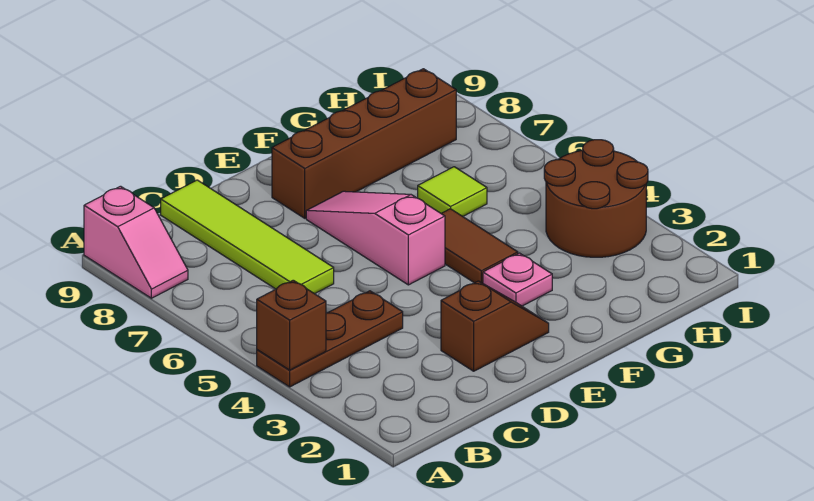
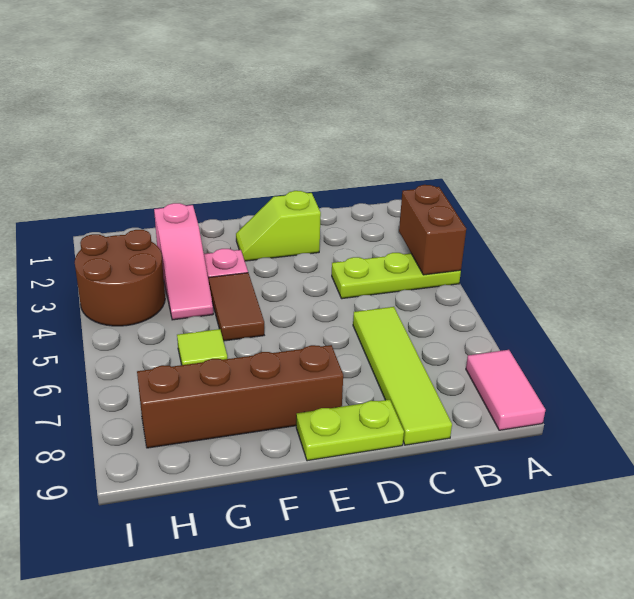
brown 1x3 plate [257,291,403,387] -> lime 1x3 plate [332,253,461,299]
brown 1x1 brick [257,280,326,370] -> brown 1x2 brick [399,185,466,275]
pink 1x2 slope [84,186,188,298] -> pink 1x2 tile [466,350,545,430]
brown 1x2 slope [441,281,549,371] -> lime 1x2 slope [236,191,321,261]
none -> lime 1x2 plate [296,400,404,461]
pink 1x3 slope [306,191,445,285] -> pink 1x3 slope moved to [154,203,213,320]

